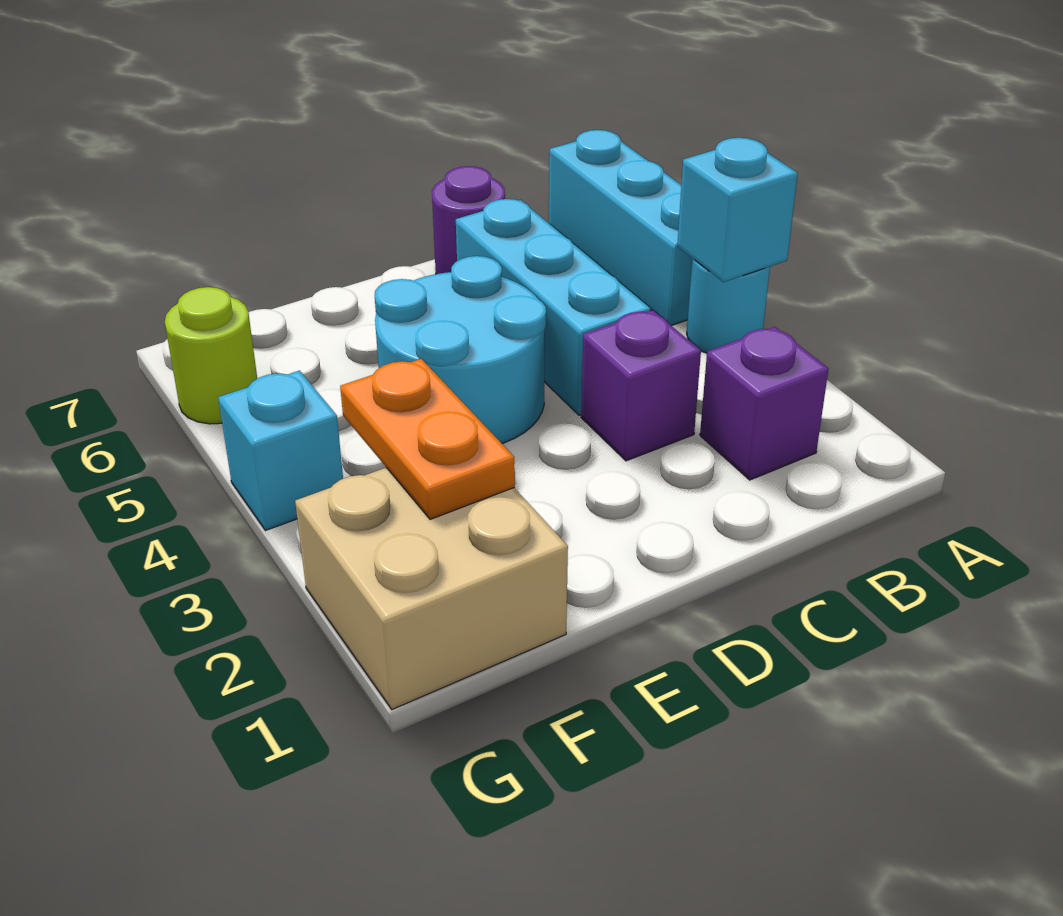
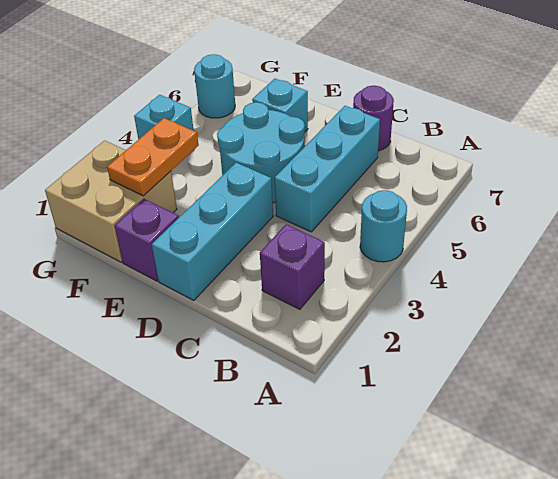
cyan 1x1 brick [677,138,798,282] -> cyan 1x1 brick moved to [252,79,308,132]
cyan 1x3 brick [549,130,692,326] -> cyan 1x3 brick moved to [152,163,273,301]
purple 1x1 brick [581,310,701,461] -> purple 1x1 brick moved to [115,199,179,281]
lime 1x1 round brick [165,287,257,424] -> cyan 1x1 round brick [194,54,235,118]

